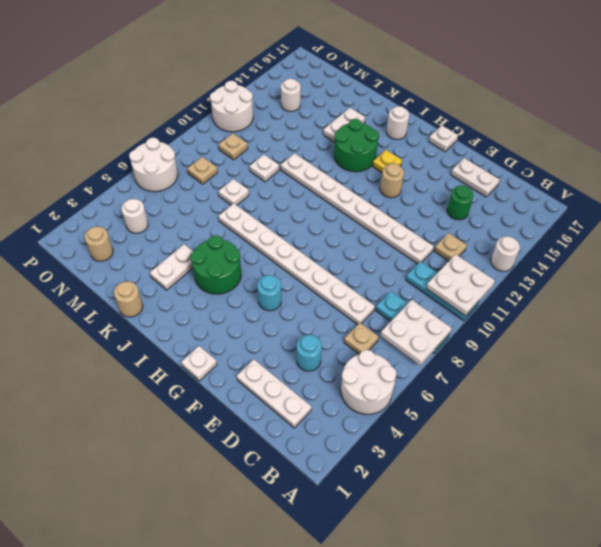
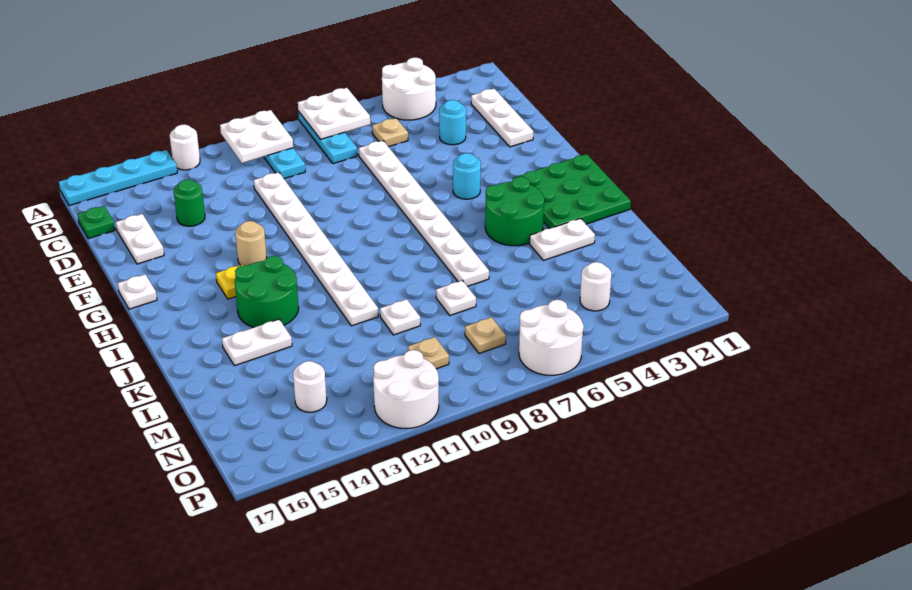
none -> cyan 1x4 plate [59,150,177,206]
tan 1x1 plate [434,233,467,261] -> none
none -> green 1x1 plate [78,206,115,239]
white 1x1 plate [181,346,217,381] -> none
none -> green 3x3 plate [513,154,631,229]
white 1x1 round brick [387,106,409,139] -> none
tan 1x1 round brick [114,281,143,317] -> none
tan 1x1 round brick [85,226,113,261] -> none

